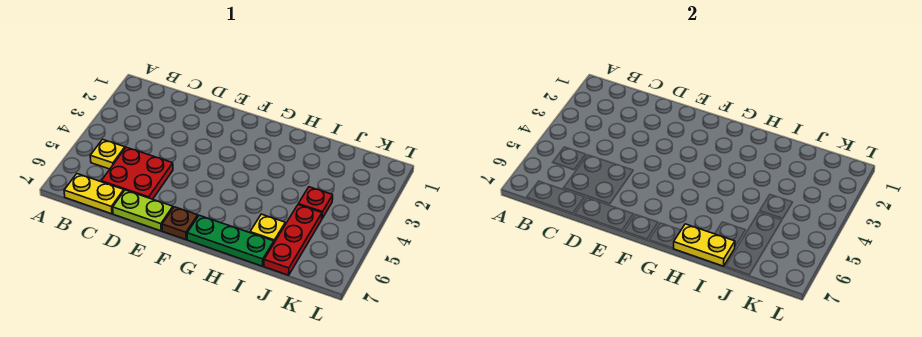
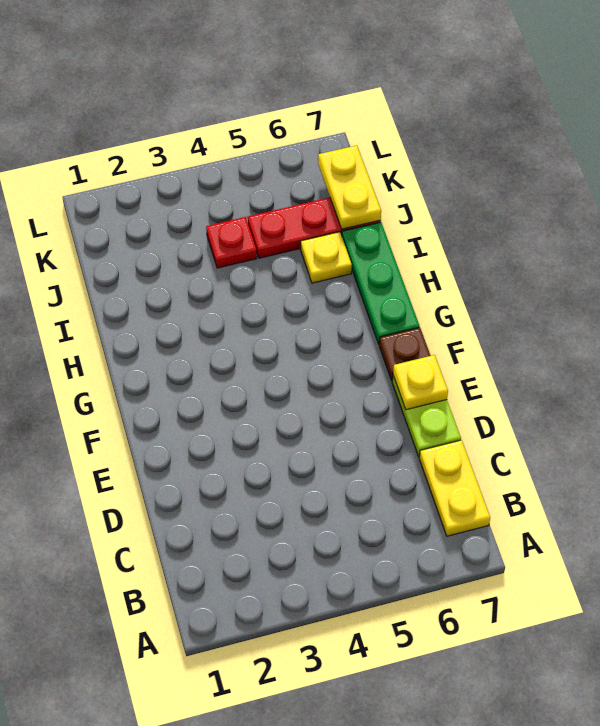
yellow 1x1 plate [90,139,125,169] -> yellow 1x1 plate moved to [393,355,448,410]
red 2x2 plate [101,147,173,199] -> none
yellow 1x2 plate [673,224,735,266] -> yellow 1x2 plate moved to [318,145,381,229]

